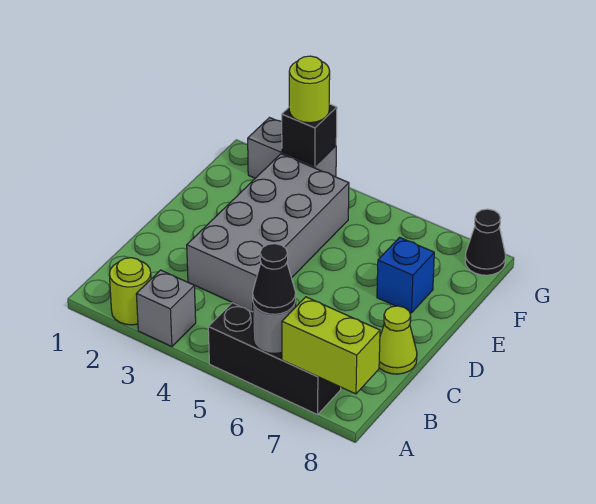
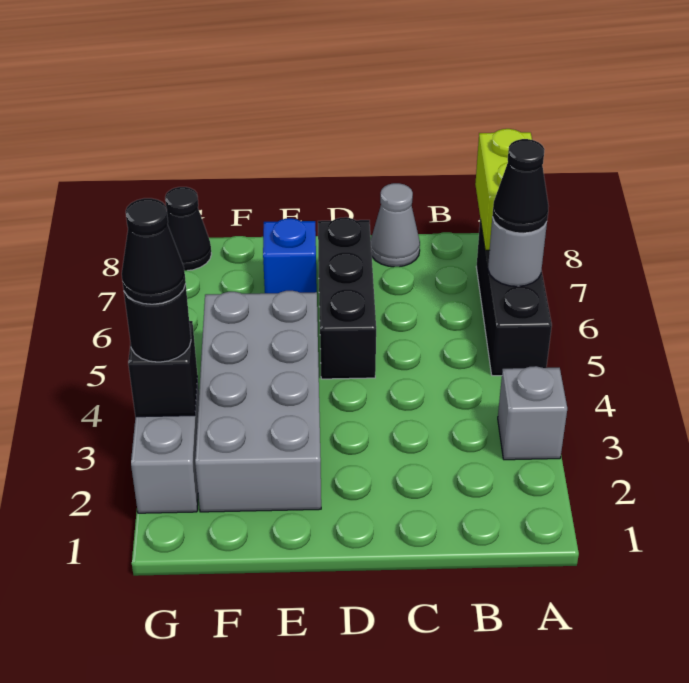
lime 1x1 round brick [109,258,151,325] -> none
grey 2x4 brick [187,154,349,312] -> grey 2x4 brick turned to [195,291,321,512]
lime 1x1 cone [379,306,417,374] -> grey 1x1 cone [371,183,420,267]
none -> black 1x3 brick [318,217,376,379]
lime 1x1 round brick [289,56,330,123] -> black 1x1 round brick [124,284,191,362]
none -> black 1x1 cone [122,198,186,304]

